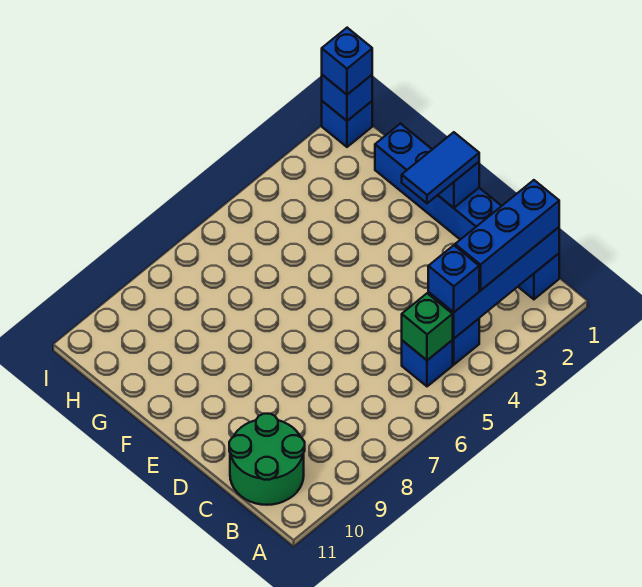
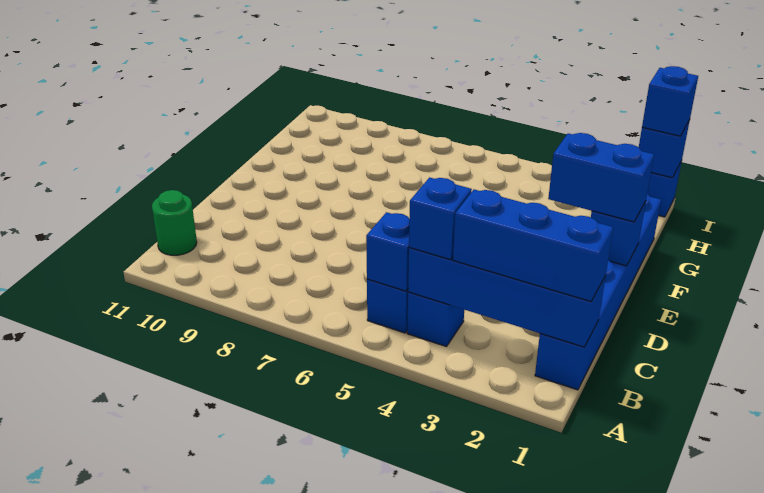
green 1x1 brick [402,293,453,360] -> blue 1x1 brick [366,212,409,291]
green 2x2 round brick [229,414,305,505] -> green 1x1 round brick [152,190,197,255]
blue 1x2 tile [402,132,479,203] -> blue 1x2 brick [548,133,654,222]

